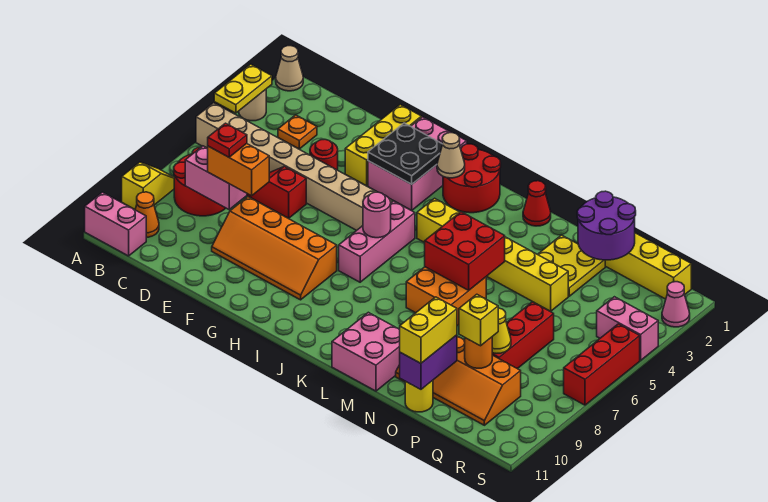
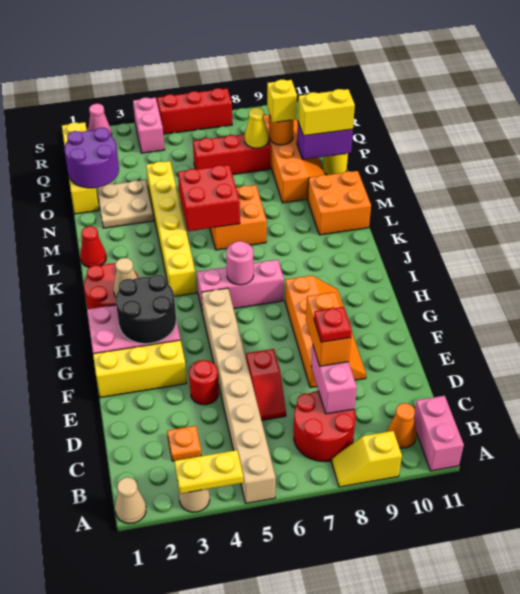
black 2x2 plate [368,123,443,184] -> black 2x2 round brick [116,275,176,344]
pink 2x2 brick [332,312,400,391] -> orange 2x2 brick [308,171,371,235]
yellow 2x2 plate [538,235,605,296] -> tan 2x2 plate [97,180,154,228]

